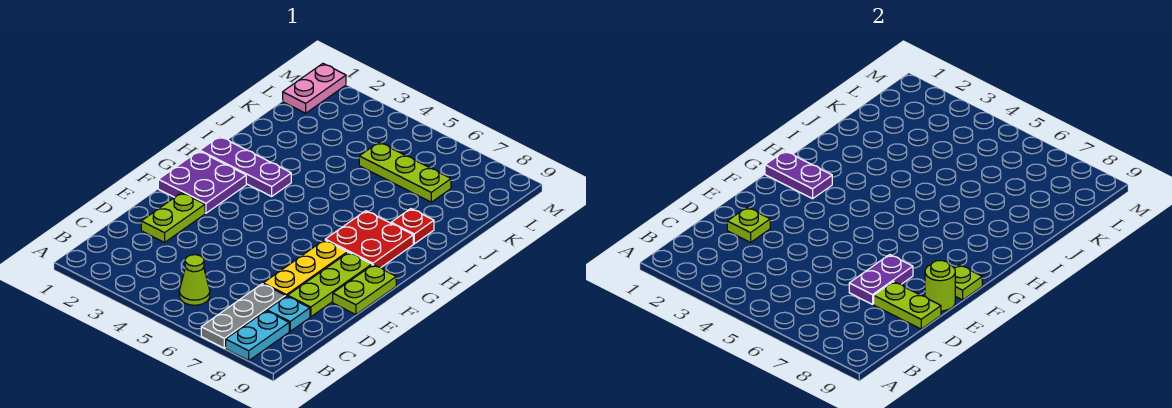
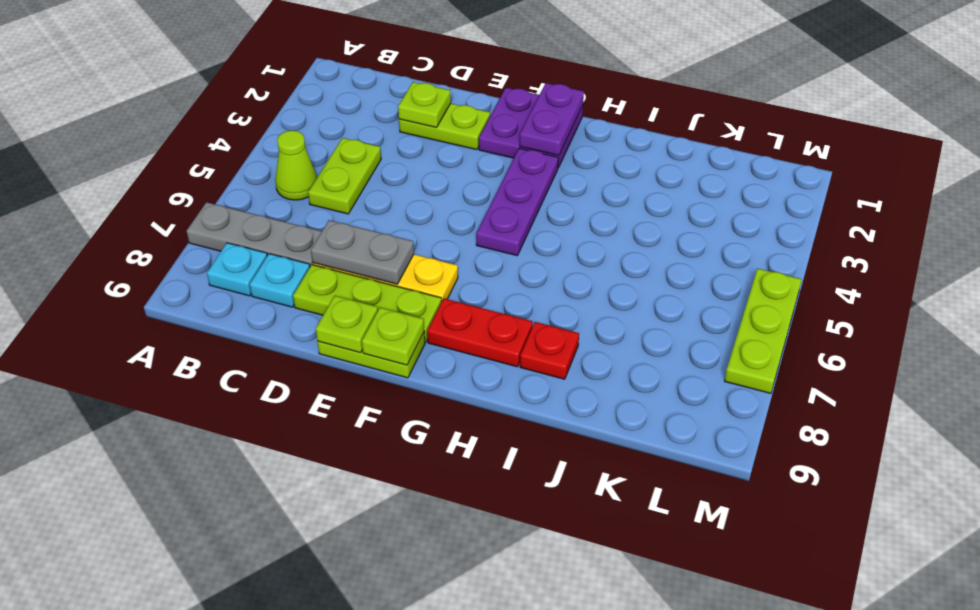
cyan 1x2 plate [226,311,289,361] -> cyan 1x1 plate [207,243,267,296]
purple 1x2 plate [849,255,913,304] -> grey 1x2 plate [311,220,414,284]
lime 1x2 plate [874,282,941,329] -> lime 1x2 plate moved to [308,138,381,214]
lime 1x1 round brick [925,260,955,311] -> lime 1x1 plate [316,296,378,353]
red 2x2 plate [325,211,413,267] -> red 1x2 plate [427,299,533,367]
purple 1x3 plate [200,136,291,196] -> purple 1x3 plate moved to [476,148,558,256]
lime 1x3 plate [359,142,451,202] -> lime 1x3 plate moved to [724,268,802,393]
pink 1x2 plate [283,64,346,113] -> none

